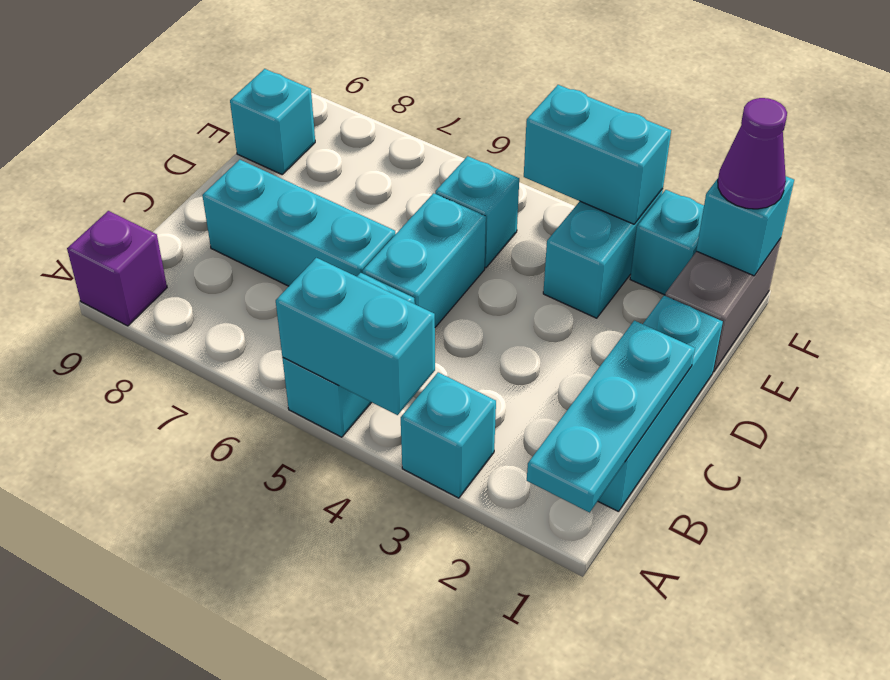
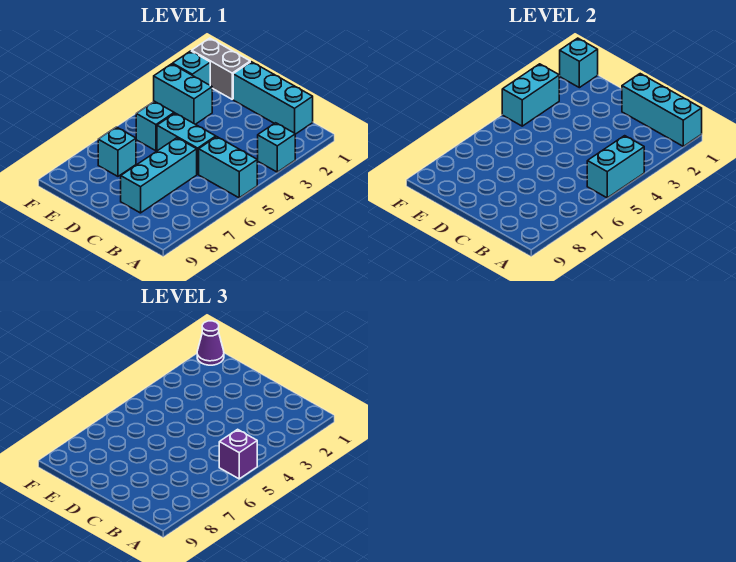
cyan 1x3 plate [527,320,695,512] -> cyan 1x3 brick [622,74,702,146]
purple 1x1 brick [67,211,167,326] -> purple 1x1 brick moved to [219,429,257,479]
cyan 1x1 brick [230,69,315,174] -> cyan 1x1 brick moved to [98,127,136,176]

